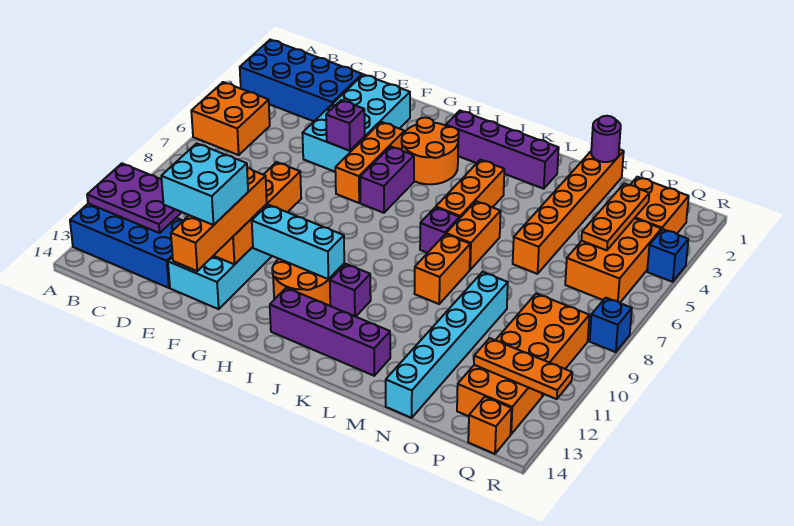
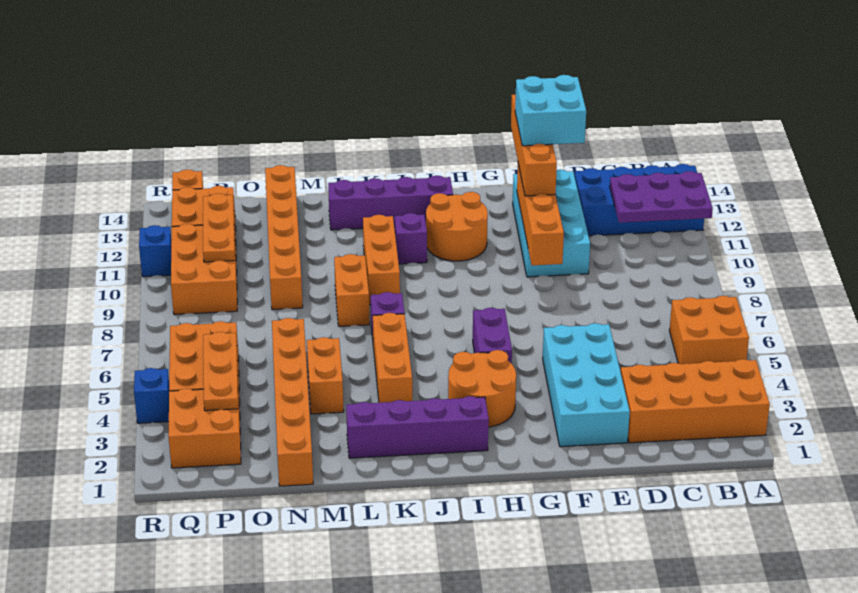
blue 2x4 brick [240,40,362,121] -> orange 2x4 brick [621,359,770,443]
purple 1x1 brick [326,100,365,151] -> none
orange 1x3 brick [335,122,404,203] -> orange 1x3 brick moved to [363,215,400,305]
cyan 1x3 brick [252,205,344,279] -> none
orange 1x2 brick [446,201,501,270] -> orange 1x2 brick moved to [307,337,344,414]
purple 1x1 round brick [591,116,621,162] -> none
cyan 1x6 brick [386,272,508,418] -> orange 1x6 brick [265,165,303,310]
orange 1x3 plate [474,338,572,399] -> orange 1x3 plate turned to [203,193,235,262]
blue 1x1 brick [590,298,632,352] -> blue 1x1 brick moved to [139,225,171,277]

